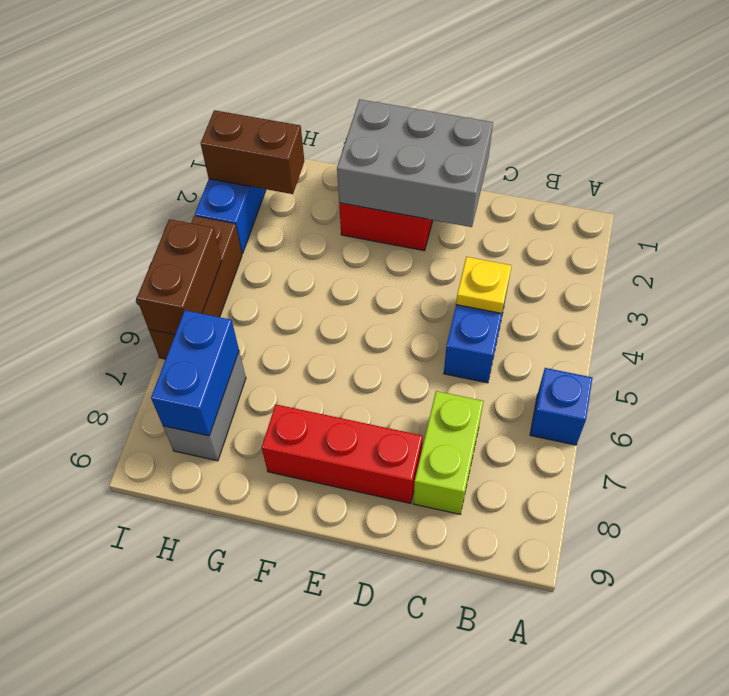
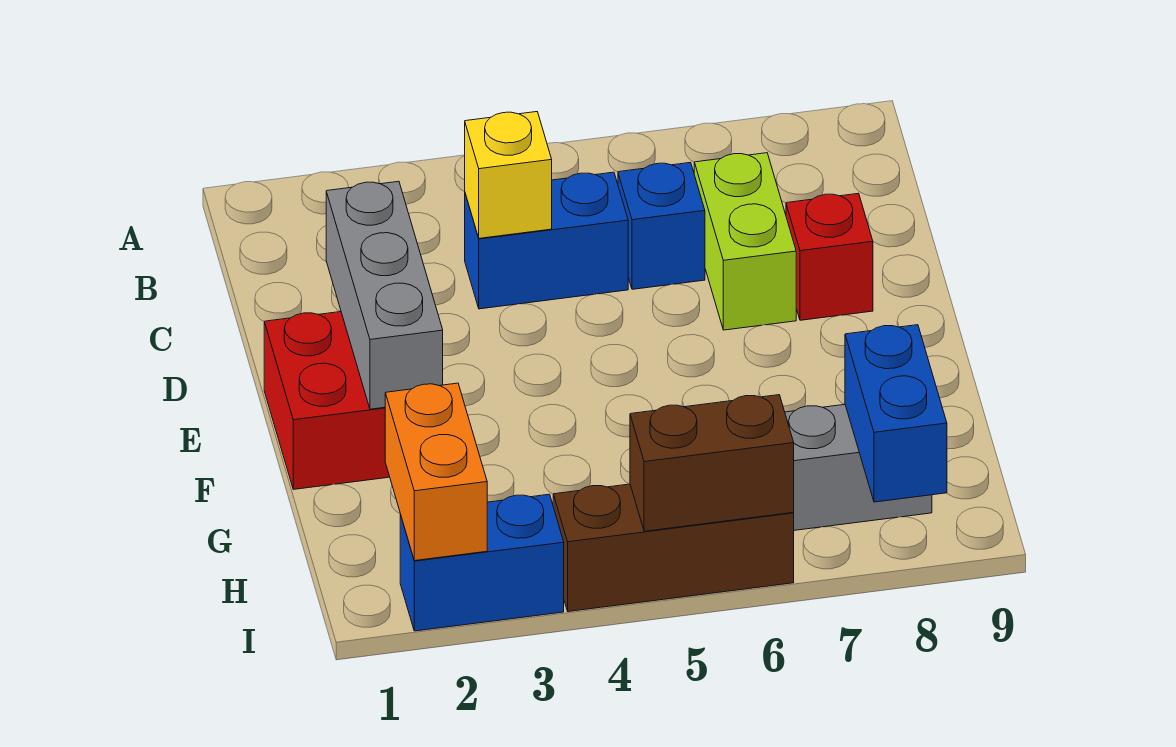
blue 1x1 brick [530,368,592,445] -> blue 1x1 brick moved to [618,163,705,289]
yellow 1x1 plate [456,257,512,313] -> yellow 1x1 brick [465,112,552,238]
lime 1x2 brick [413,391,483,514] -> lime 1x2 brick turned to [694,153,796,330]
grey 2x3 brick [337,99,493,227] -> grey 1x3 brick [326,181,443,409]
red 1x3 brick [262,404,423,503] -> red 1x1 brick [786,193,873,320]
brown 1x2 brick [201,110,304,194] -> orange 1x2 brick [385,383,487,561]
blue 1x2 brick [151,310,239,436] -> blue 1x2 brick turned to [845,325,947,502]

